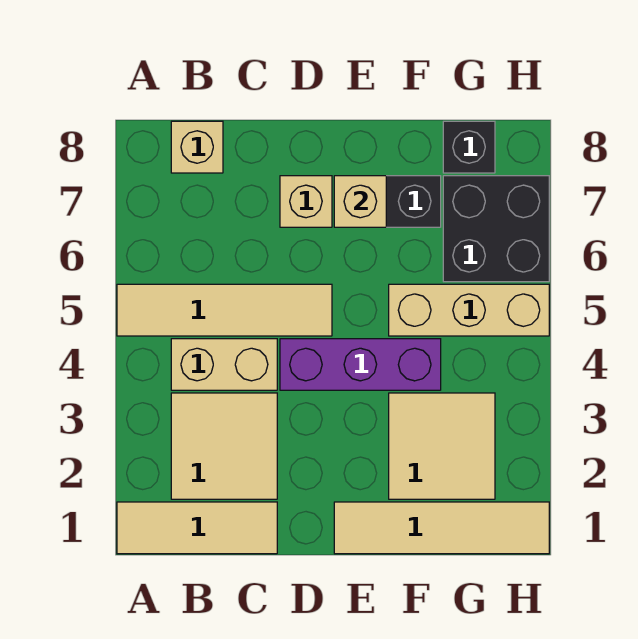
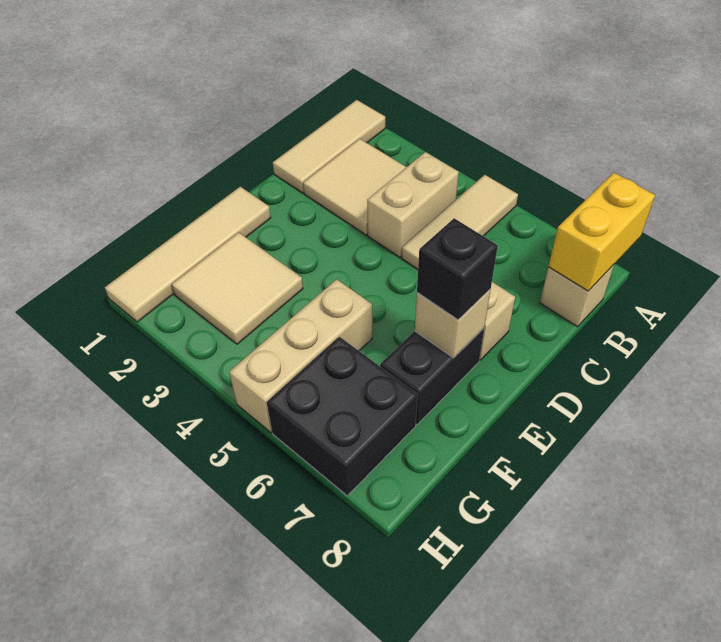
tan 1x4 tile [117,284,332,336] -> tan 1x3 tile [402,175,518,269]
none -> yellow 1x2 brick [548,173,655,291]
purple 1x3 brick [280,339,441,390] -> none
black 1x1 brick [443,121,495,173] -> black 1x1 brick moved to [417,218,498,320]

